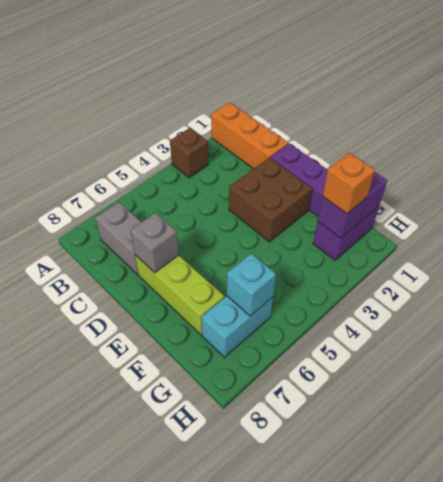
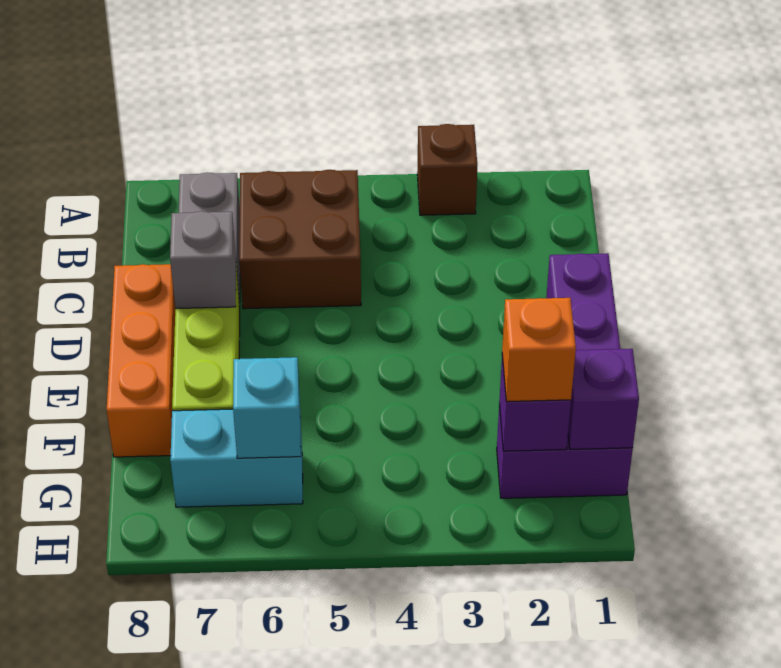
orange 1x3 brick [211,102,288,169] -> orange 1x3 brick moved to [107,264,175,457]
brown 2x2 brick [229,157,312,242] -> brown 2x2 brick moved to [239,170,361,309]

